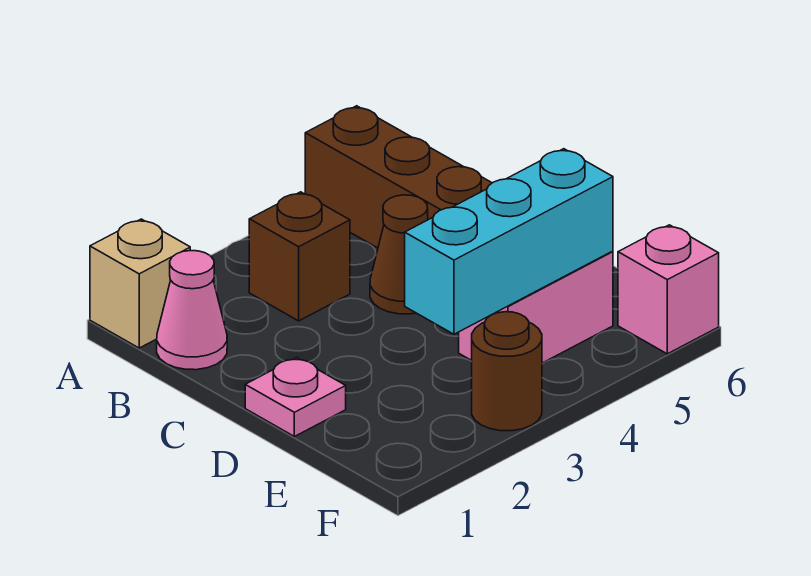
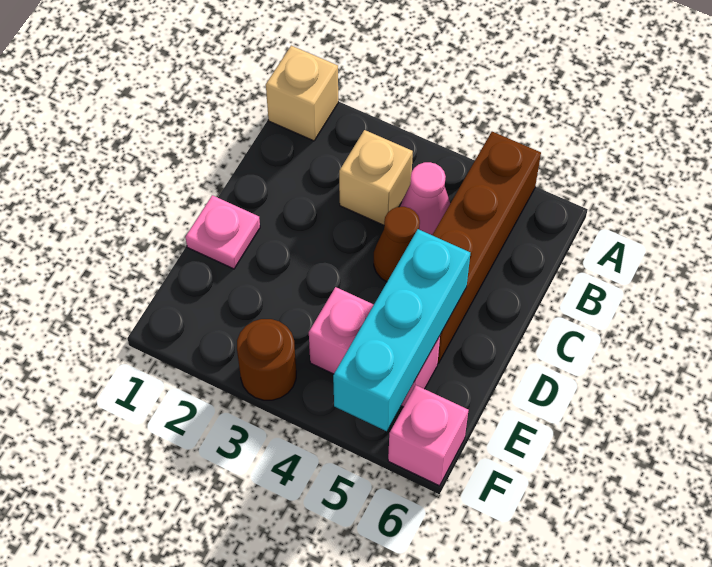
pink 1x1 cone [157,250,227,370] -> pink 1x1 cone moved to [400,162,450,235]
brown 1x1 brick [249,192,350,321] -> tan 1x1 brick [339,130,413,225]
cyan 1x3 brick [405,149,613,334] -> cyan 1x3 brick turned to [333,229,470,431]

